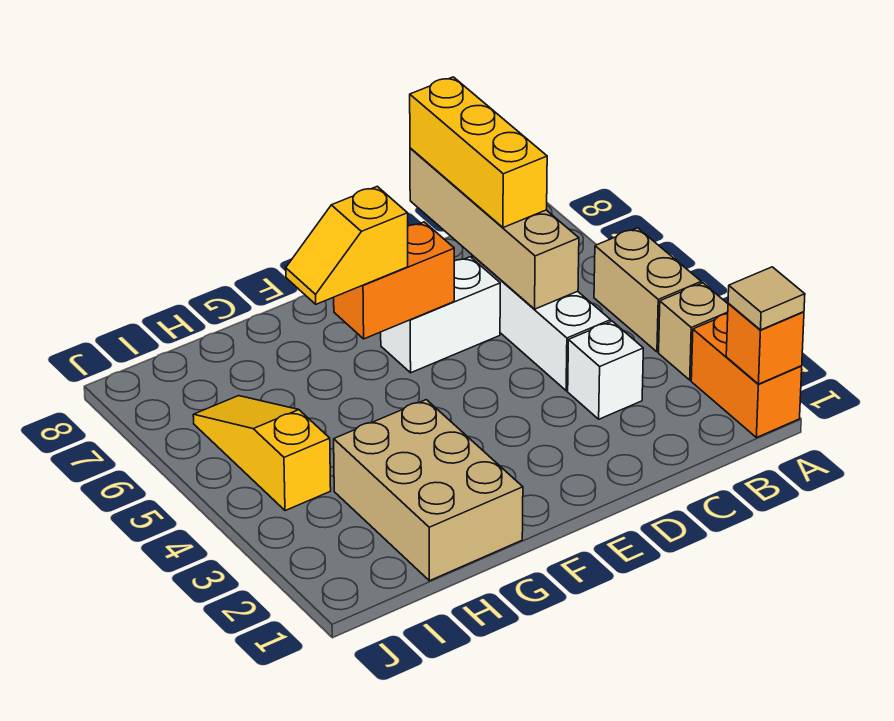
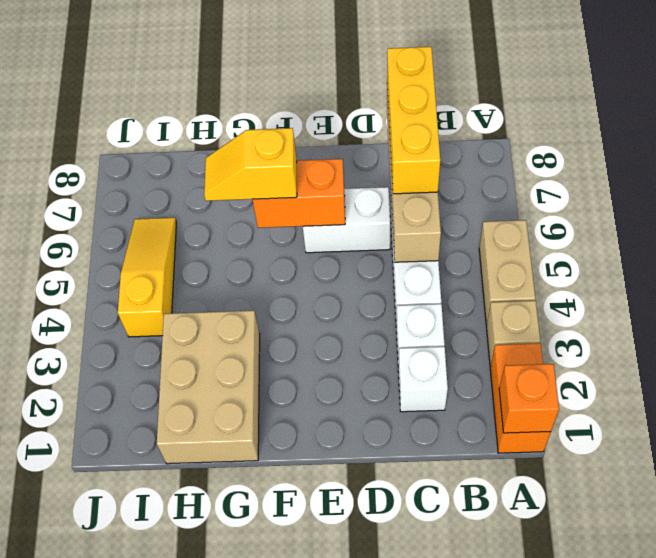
tan 1x1 tile [728,267,805,330] -> none
none -> white 1x1 brick [398,347,448,412]

